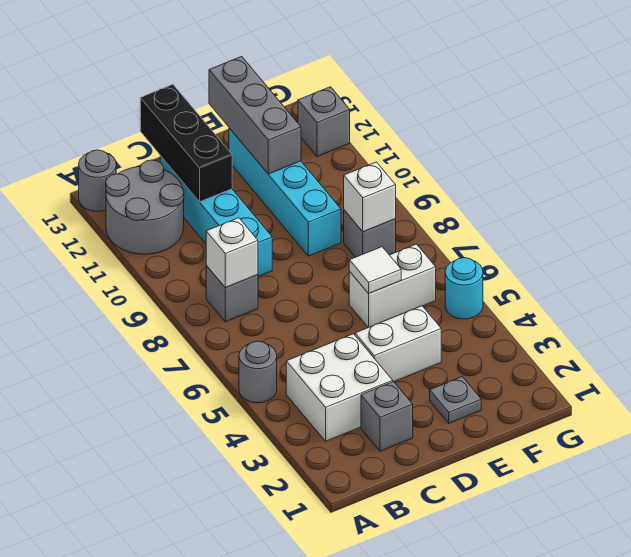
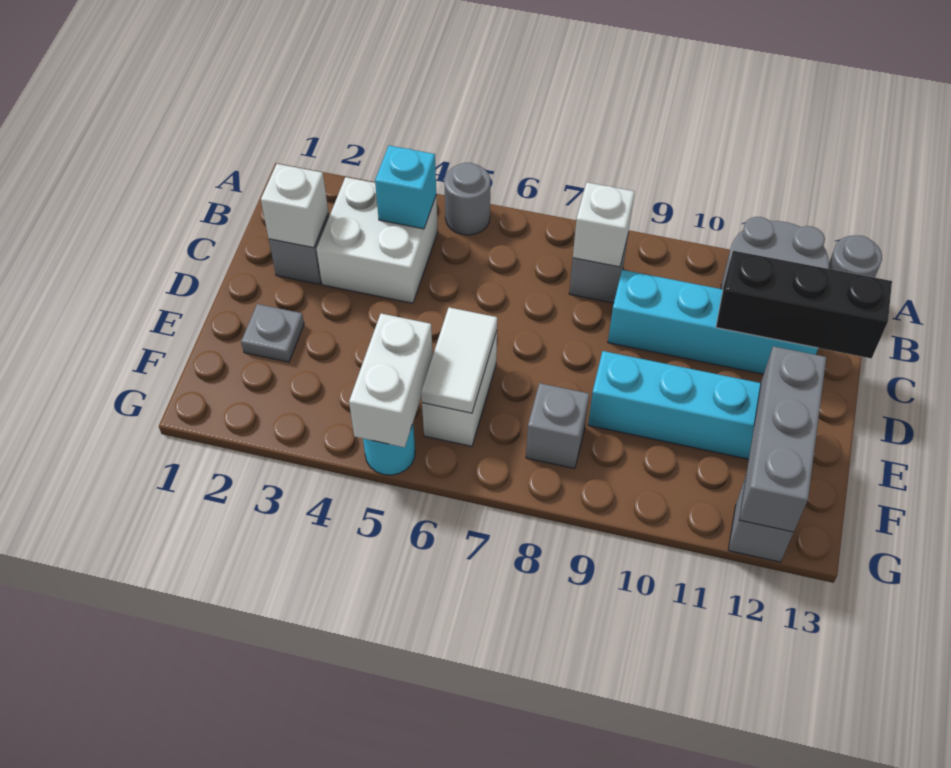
none -> cyan 1x1 brick [375,146,436,229]
white 1x2 brick [355,306,441,382] -> white 1x2 brick moved to [349,314,433,447]
white 1x1 tile [349,247,401,294] -> white 1x2 tile [421,307,497,413]
grey 1x3 brick [209,56,301,174] -> grey 1x3 brick turned to [739,346,826,532]
white 1x1 brick [344,162,396,232] -> white 1x1 brick moved to [261,164,328,248]

